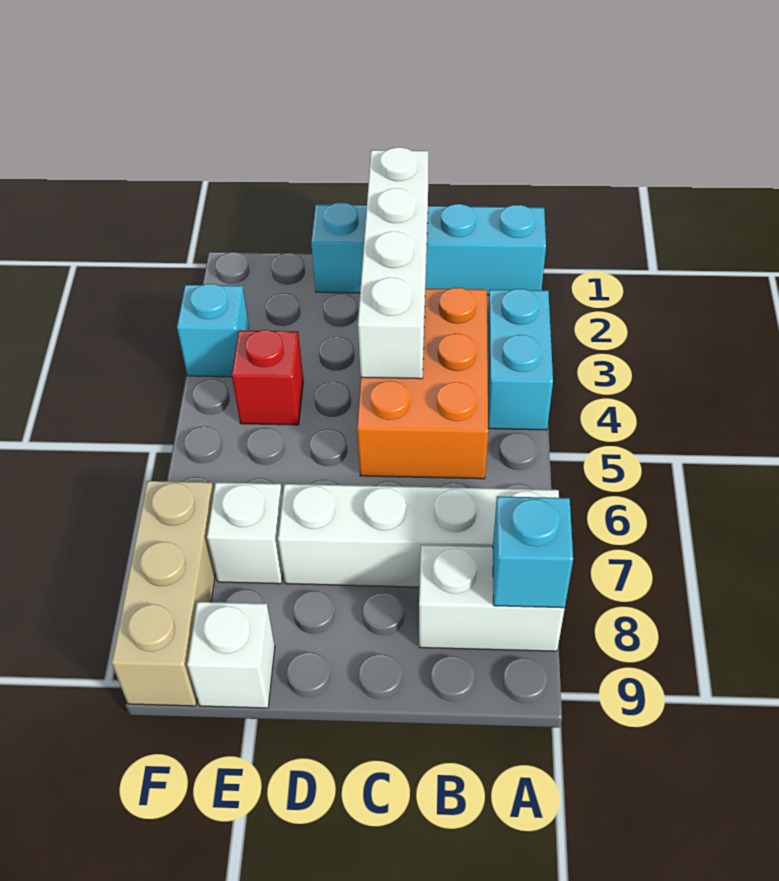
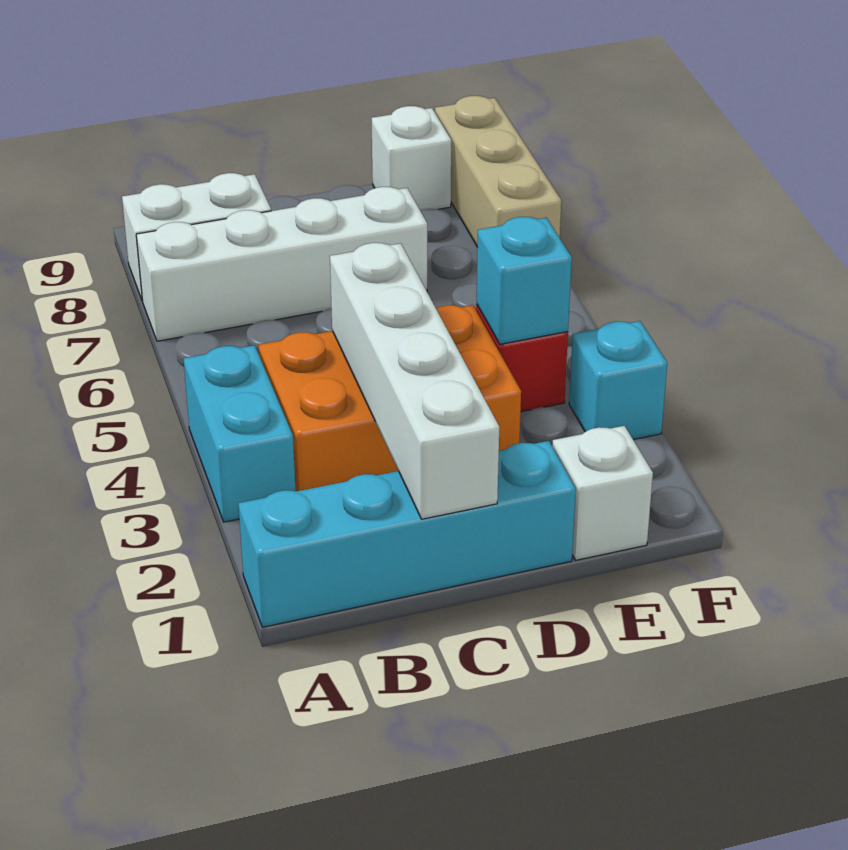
cyan 1x1 brick [493,496,573,608] -> cyan 1x1 brick moved to [477,217,572,344]
orange 2x3 brick [357,288,488,479] -> orange 2x3 brick turned to [258,305,521,491]
white 1x1 brick [207,482,283,584] -> white 1x1 brick moved to [552,426,653,560]

